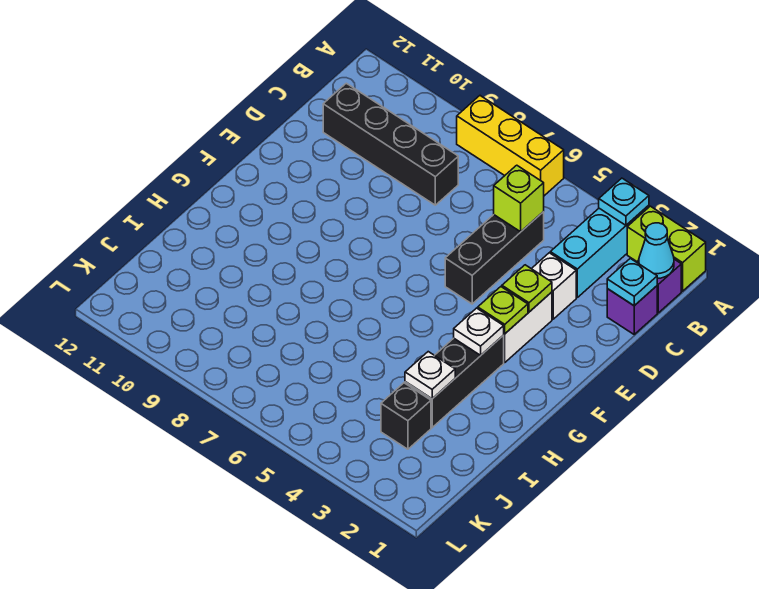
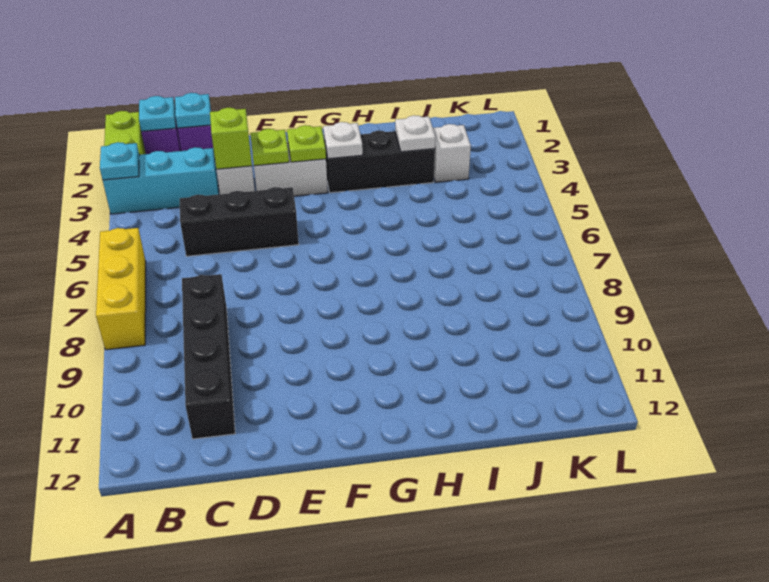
cyan 1x1 cone [639,223,674,278] -> cyan 1x1 plate [139,96,176,131]
lime 1x1 brick [494,165,544,232] -> lime 1x1 brick moved to [210,108,252,169]
black 1x1 brick [381,383,431,449] -> white 1x1 brick [433,124,471,182]

